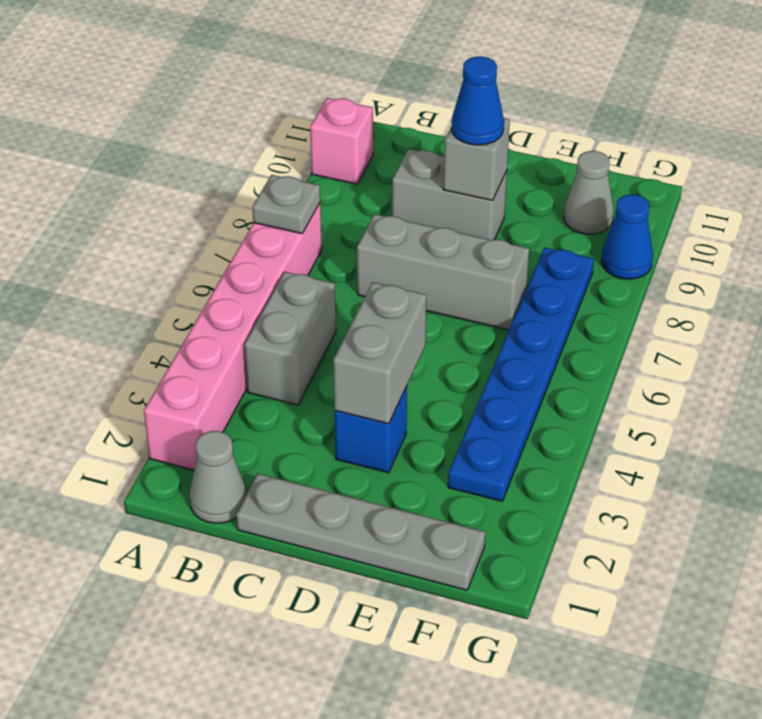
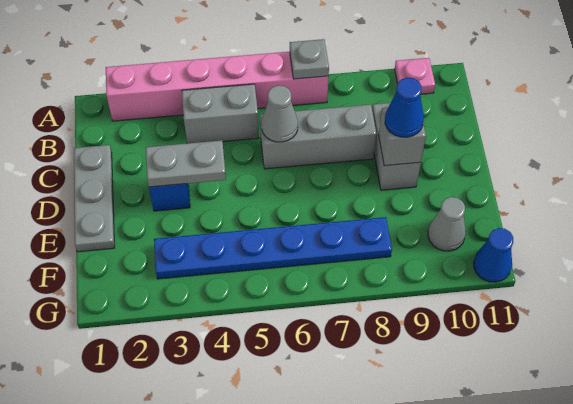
pink 1x1 brick [310,98,373,184] -> pink 1x1 plate [395,58,435,94]
grey 1x1 cone [189,431,247,523] -> grey 1x1 cone moved to [262,85,298,142]
grey 1x4 plate [236,474,485,590] -> grey 1x3 plate [74,145,115,252]
grey 1x3 brick [357,214,529,330] -> grey 1x3 brick turned to [260,105,376,169]
grey 1x2 brick [333,282,426,424] -> grey 1x2 plate [146,140,226,187]
blue 1x1 cone [601,194,653,279] -> blue 1x1 cone moved to [474,228,513,282]

